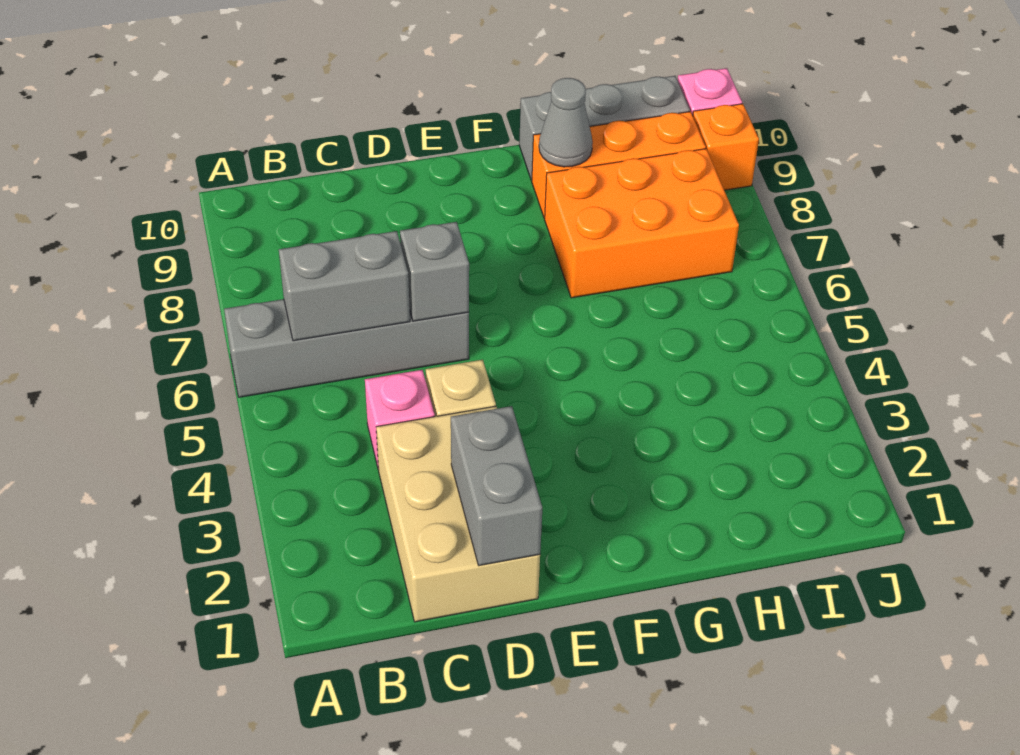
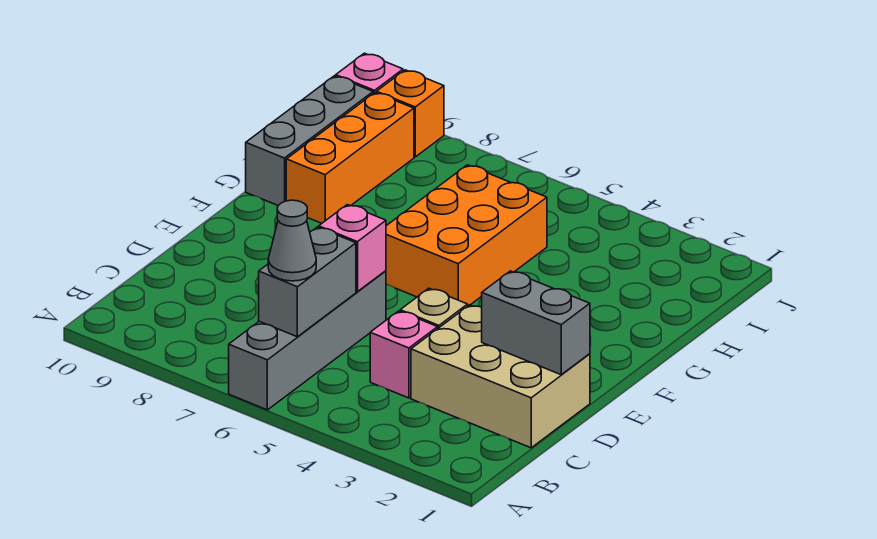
grey 1x1 brick [400,222,469,321] -> pink 1x1 brick [319,205,386,292]
orange 2x3 brick [545,149,739,298] -> orange 2x3 brick moved to [386,165,547,306]
grey 1x1 cone [539,78,593,167] -> grey 1x1 cone moved to [268,200,316,281]

